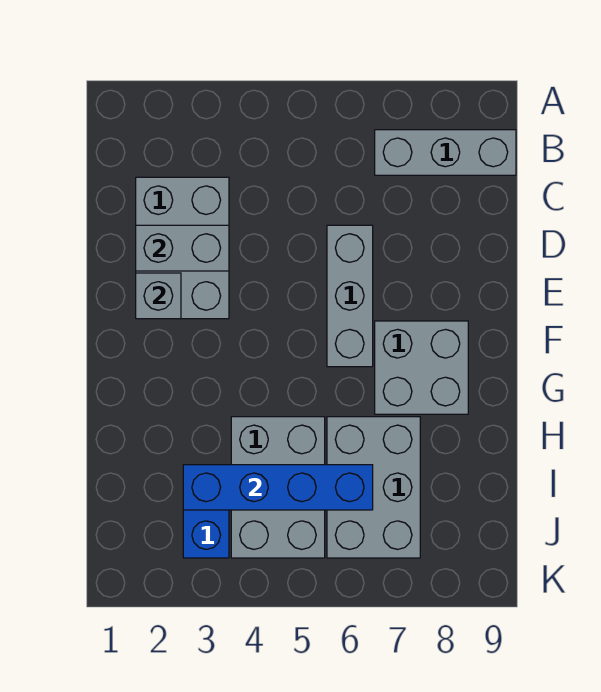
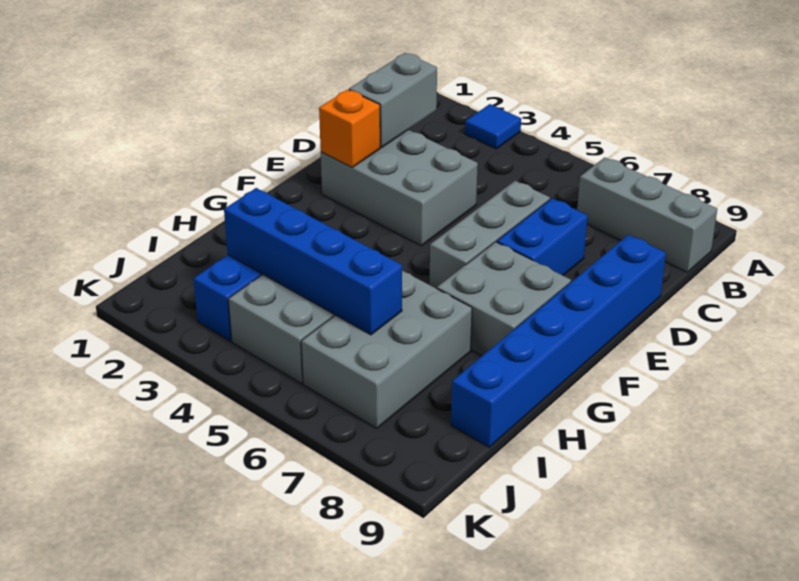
none -> blue 1x1 tile [465,104,521,149]
grey 2x3 brick [136,177,229,319] -> grey 2x3 brick turned to [321,130,478,246]
grey 1x2 brick [136,225,229,271] -> grey 1x2 brick turned to [349,53,437,148]
none -> blue 1x2 brick [497,198,588,275]
none -> blue 1x6 brick [451,235,666,447]
grey 1x1 brick [136,273,181,319] -> orange 1x1 brick [319,89,380,167]

